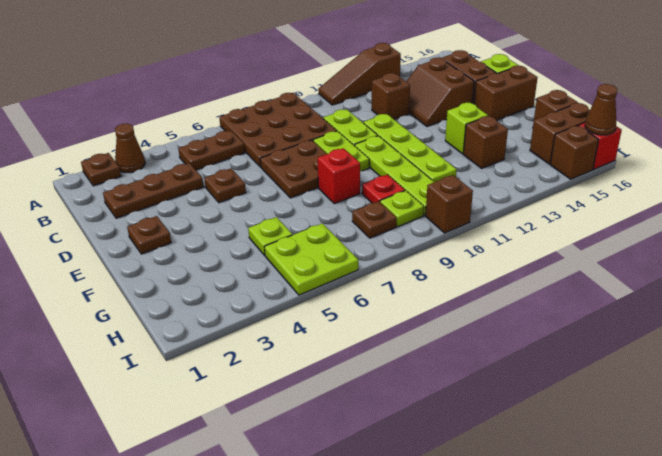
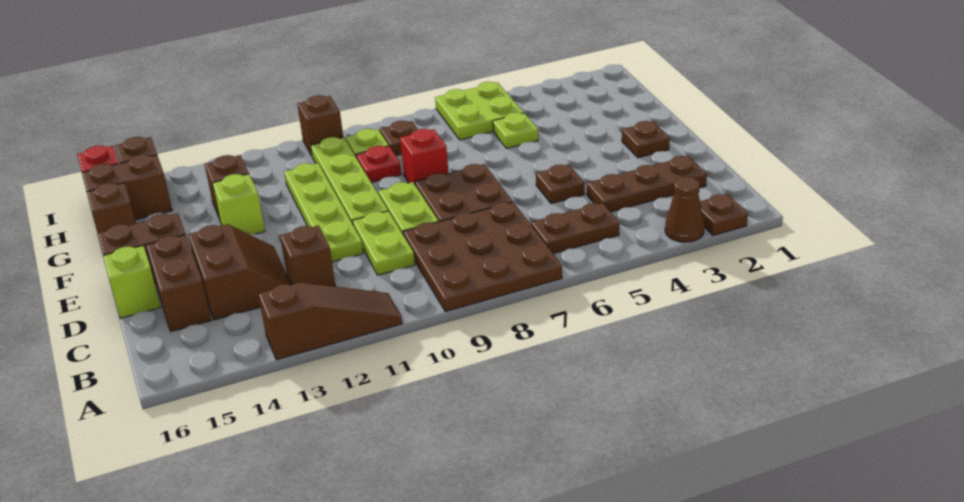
brown 1x1 cone [585,84,617,135] -> none

